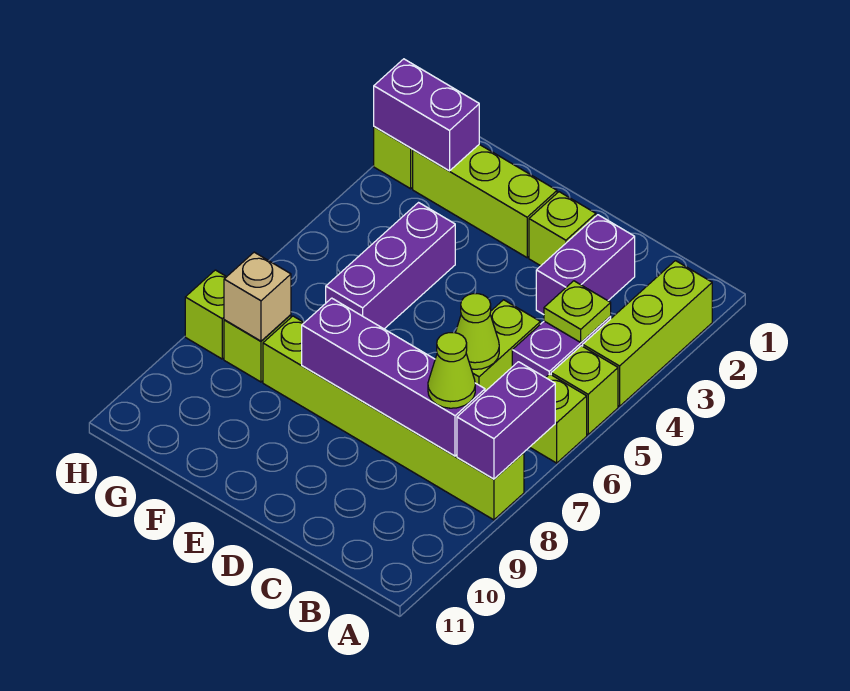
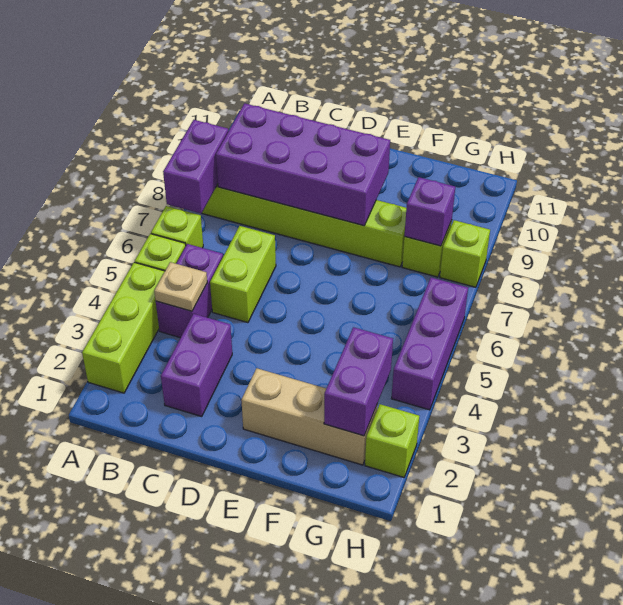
lime 1x1 plate [544,281,611,342] -> tan 1x1 plate [154,262,207,311]
purple 1x4 brick [302,298,485,456] -> purple 2x4 brick [216,103,390,226]
lime 1x1 cone [428,333,475,408] -> none
lime 1x1 cone [455,294,499,369] -> none
lime 1x1 brick [529,192,596,266] -> none
lime 1x3 brick [413,144,557,258] -> tan 1x3 brick [241,368,377,465]
purple 1x3 brick [326,203,455,329] -> purple 1x3 brick moved to [391,278,468,410]
purple 1x2 brick [374,59,479,171] -> purple 1x2 brick turned to [324,327,393,436]
tan 1x1 brick [224,252,291,341] -> purple 1x1 brick [404,177,455,246]

